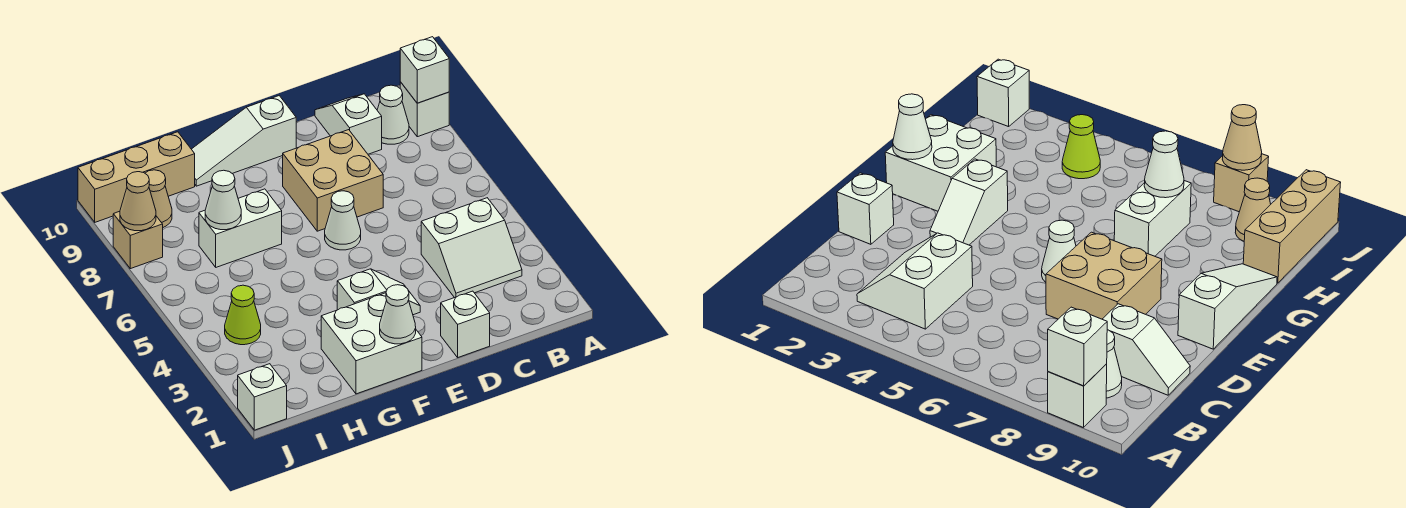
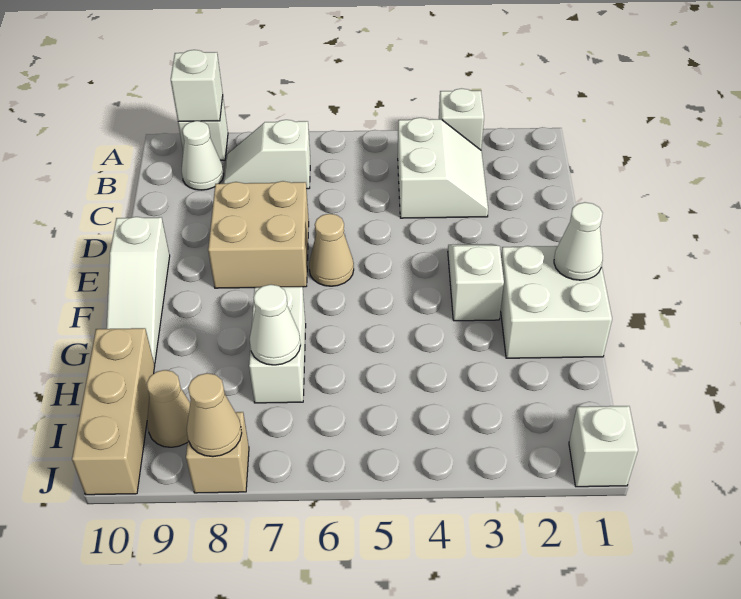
white 1x2 slope [315,94,382,154] -> white 1x2 slope moved to [223,120,310,189]
white 1x1 brick [441,291,490,357] -> white 1x1 brick moved to [439,89,484,150]
white 1x1 cone [325,191,361,250] -> tan 1x1 cone [309,214,354,286]
lime 1x1 cone [225,285,261,345] -> none

